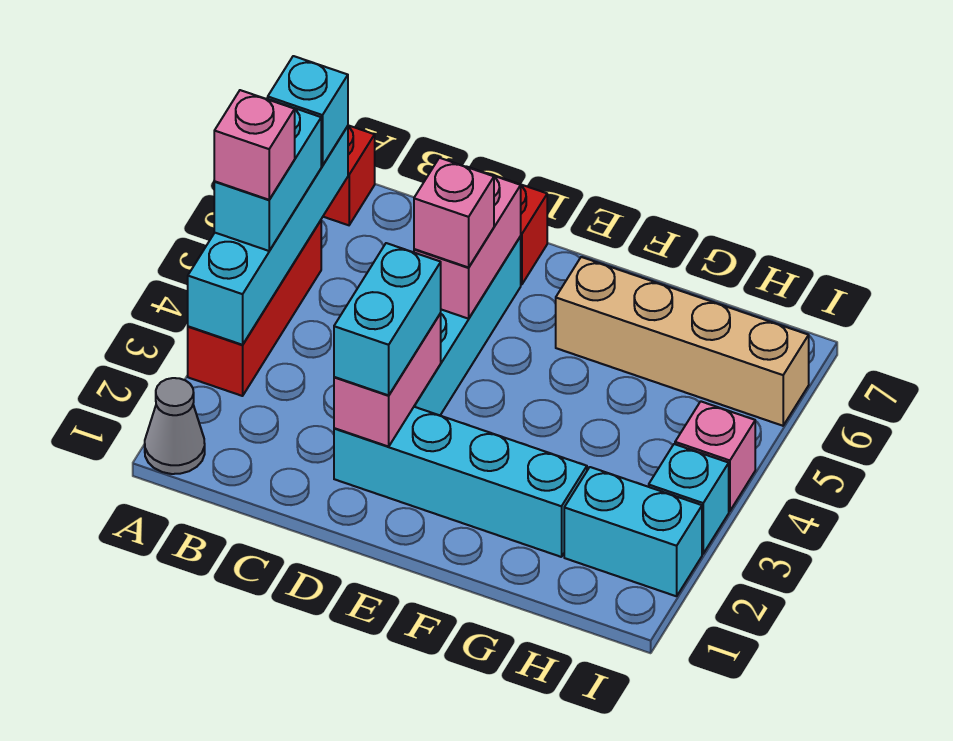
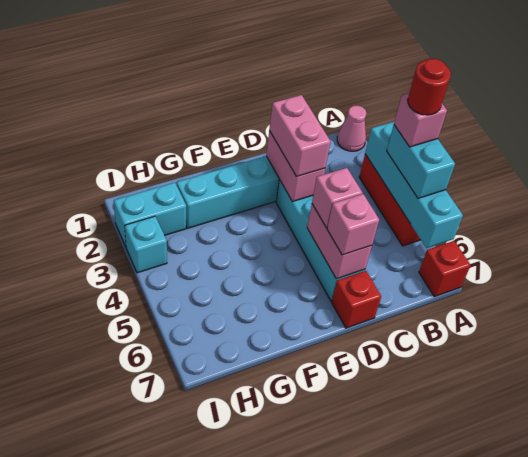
grey 1x1 cone [145,378,205,474] -> pink 1x1 cone [337,106,367,151]
none -> red 1x1 round brick [408,59,451,115]
cyan 1x1 brick [268,56,348,166] -> none
cyan 1x2 brick [334,243,441,395] -> pink 1x2 brick [269,95,331,177]
tan 1x4 brick [556,257,809,426] -> none
pink 1x1 brick [675,401,755,511] -> pink 1x1 brick moved to [327,194,379,255]

